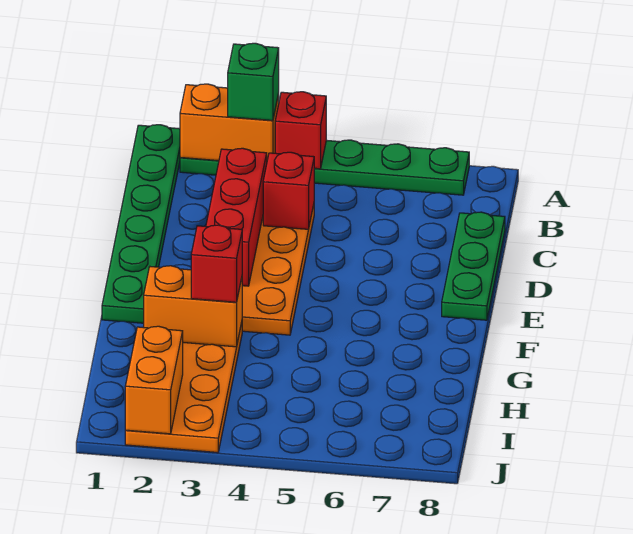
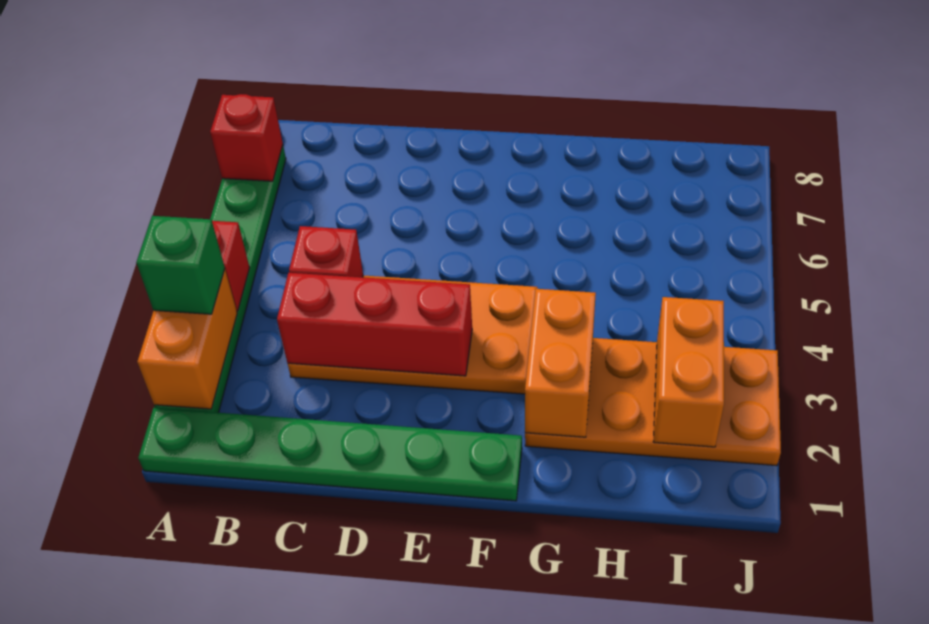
green 1x3 plate [442,212,505,320] -> none
red 1x1 brick [191,225,242,302] -> red 1x1 brick moved to [210,94,283,181]
orange 1x2 brick [125,326,183,434] -> orange 1x2 brick turned to [653,297,724,447]

